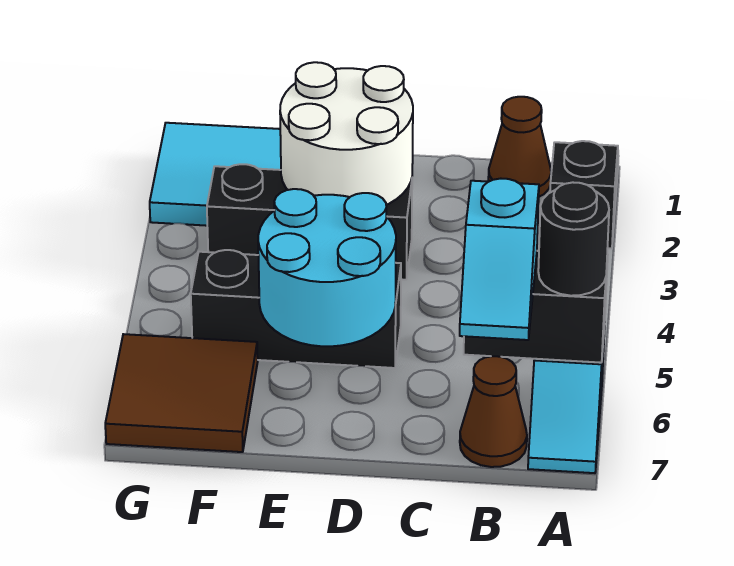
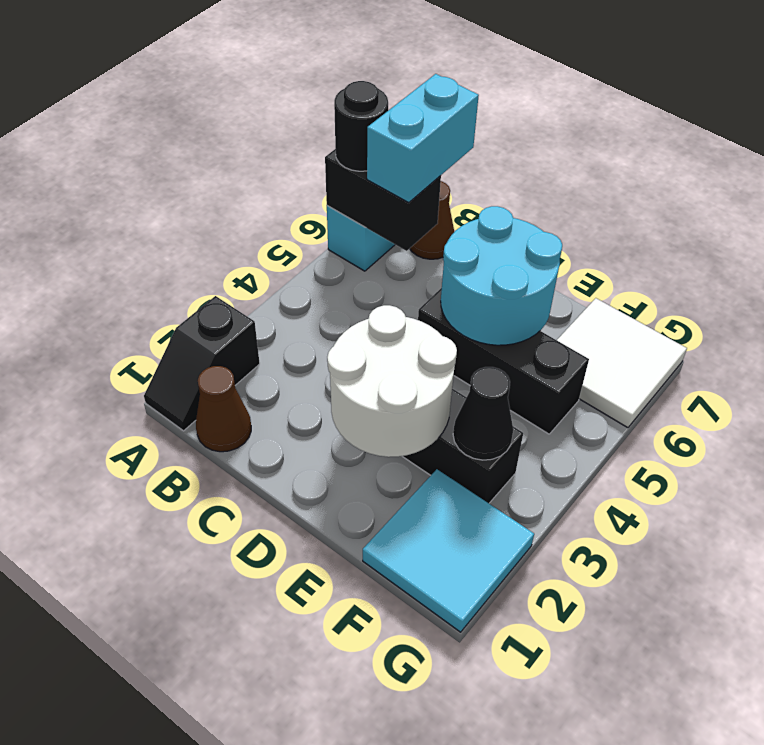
cyan 1x2 slope [460,179,539,340] -> cyan 1x2 brick [367,74,479,202]
none -> black 1x1 cone [453,367,513,460]
brown 2x2 tile [105,334,258,452] -> white 2x2 tile [557,298,687,428]

